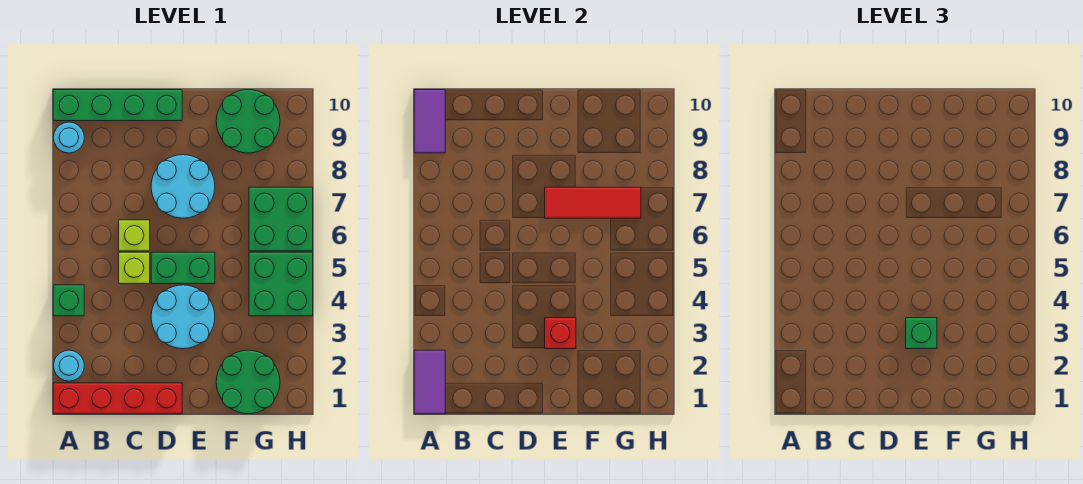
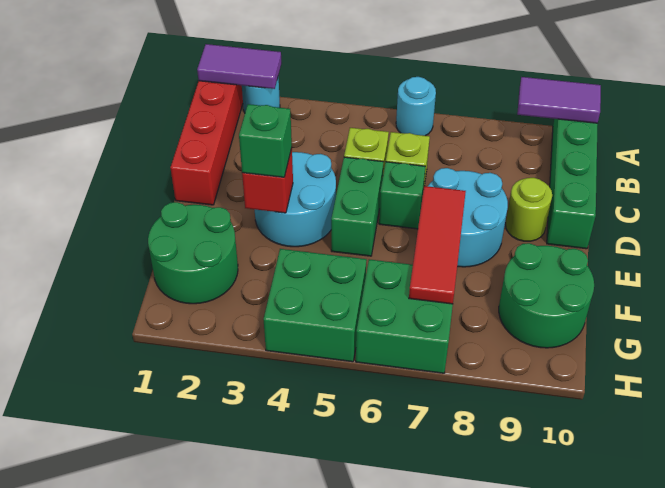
green 1x1 brick [53,285,84,316] -> green 1x1 brick moved to [379,162,425,229]
cyan 1x1 round brick [53,122,84,153] -> cyan 1x1 round brick moved to [396,77,436,136]
none -> lime 1x1 round brick [506,178,552,241]

